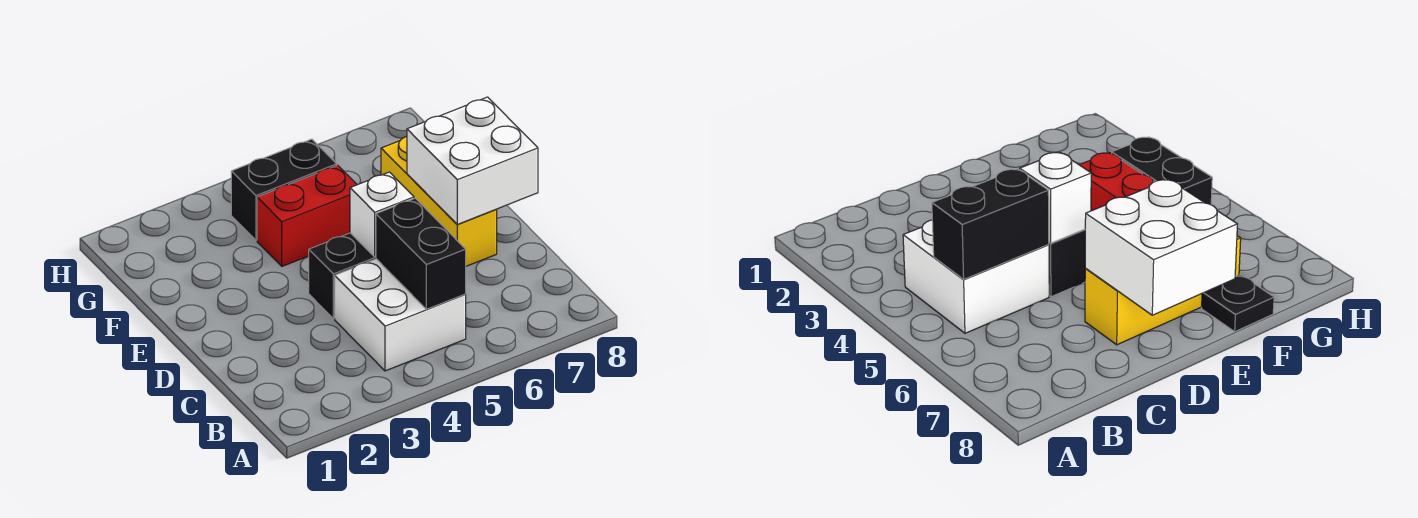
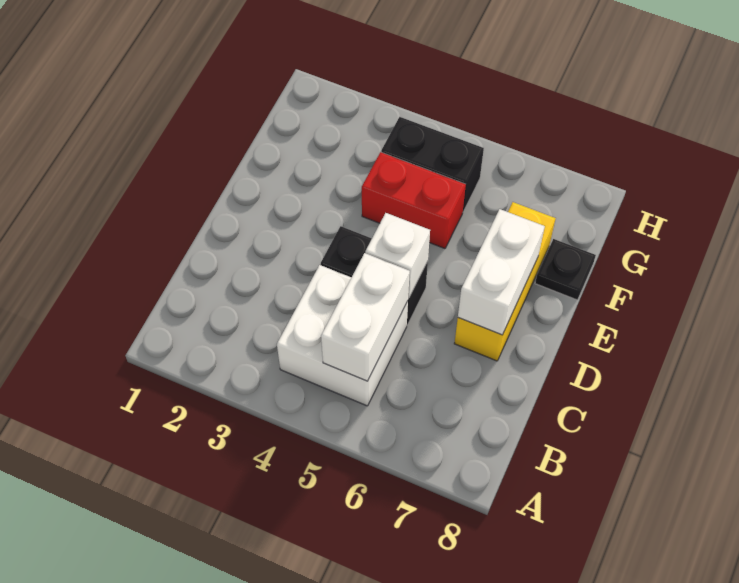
black 1x2 brick [376,198,466,309] -> white 1x2 brick [321,253,410,381]
white 2x2 brick [407,97,538,224] -> white 1x2 brick [458,209,545,335]

